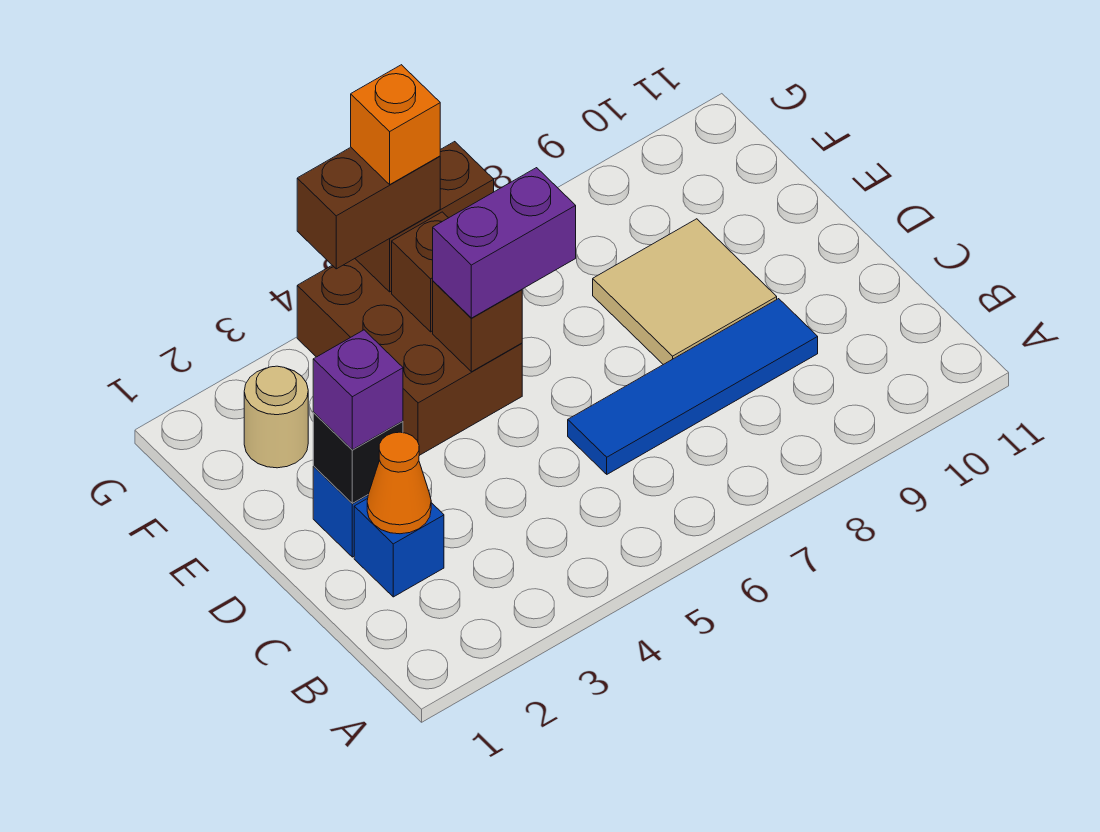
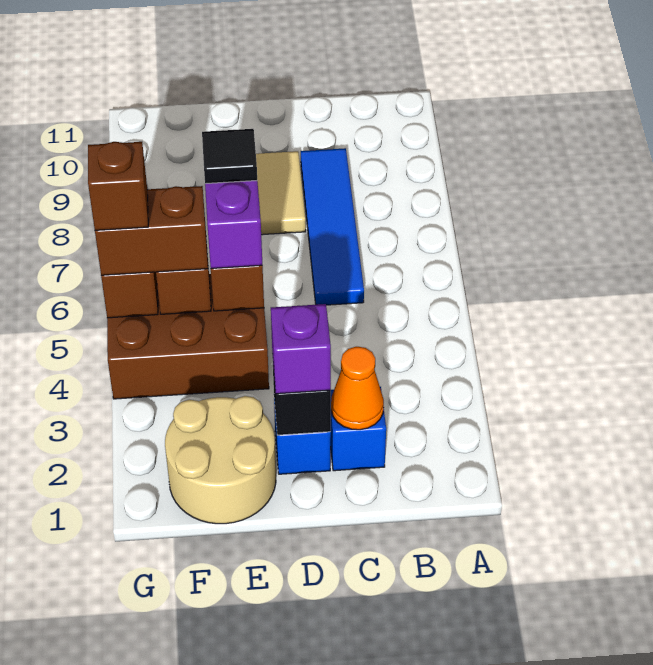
none -> black 1x1 tile [202,129,257,184]
tan 1x1 round brick [244,366,308,468] -> tan 2x2 round brick [165,396,276,524]
brown 1x2 brick [297,147,440,269] -> brown 1x2 brick turned to [95,186,208,275]
orange 1x1 brick [351,65,440,184] -> brown 1x1 brick [88,142,148,230]

